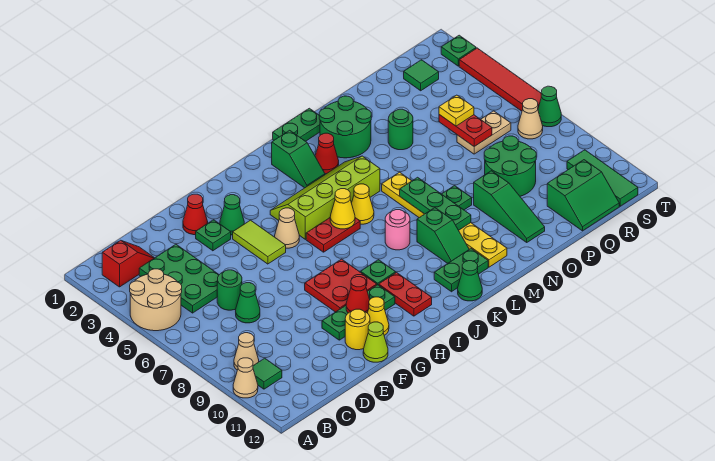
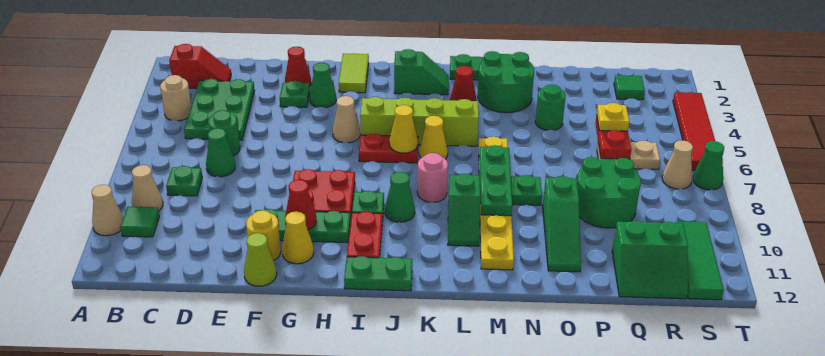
tan 2x2 round brick [130,269,182,331] -> tan 1x1 round brick [160,75,191,121]
lime 1x2 tile [233,220,286,264] -> lime 1x2 tile moved to [339,53,369,93]
green 1x2 slope [272,130,325,188] -> green 1x2 slope turned to [394,49,449,95]
green 1x2 plate [434,249,488,292] -> green 1x2 plate moved to [344,256,412,291]
green 1x1 cone [458,261,482,301] -> green 1x1 cone moved to [385,172,415,222]
green 1x1 plate [441,35,476,66] -> green 1x1 plate moved to [166,166,202,196]

